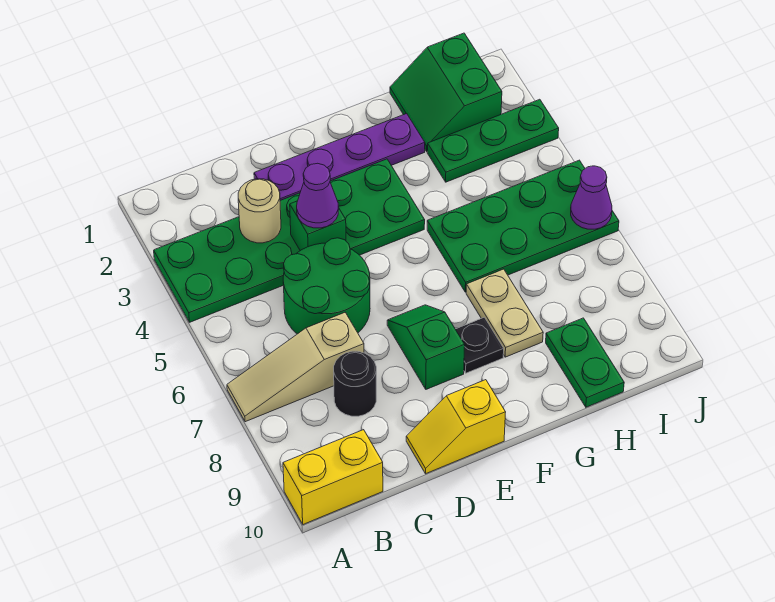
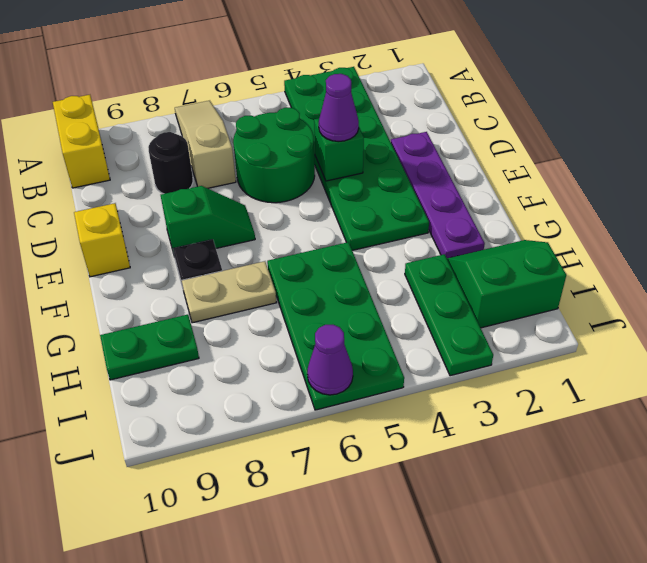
tan 1x1 round brick [238,179,281,243] -> none

